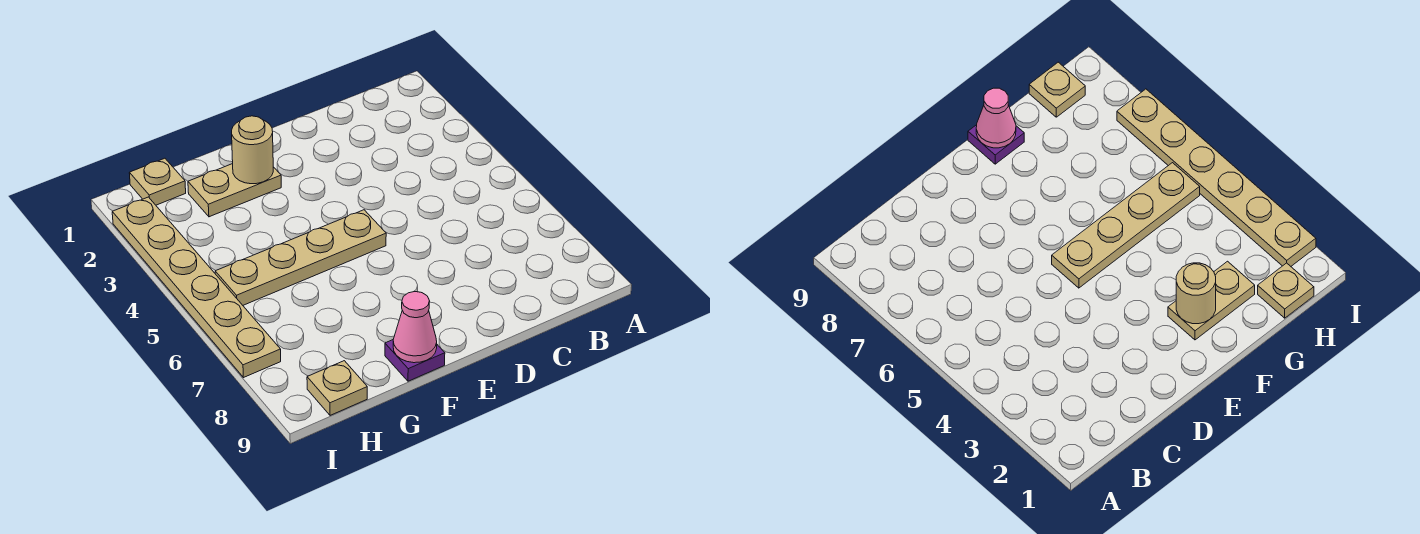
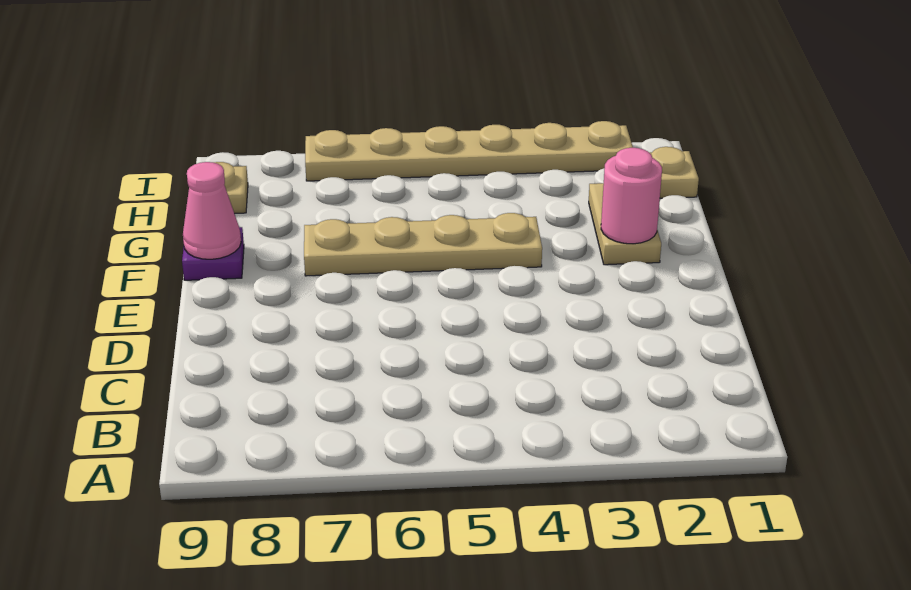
tan 1x4 plate [215,210,386,305] -> tan 1x4 plate turned to [304,213,542,276]
tan 1x1 round brick [232,116,273,184] -> pink 1x1 round brick [601,148,662,244]

